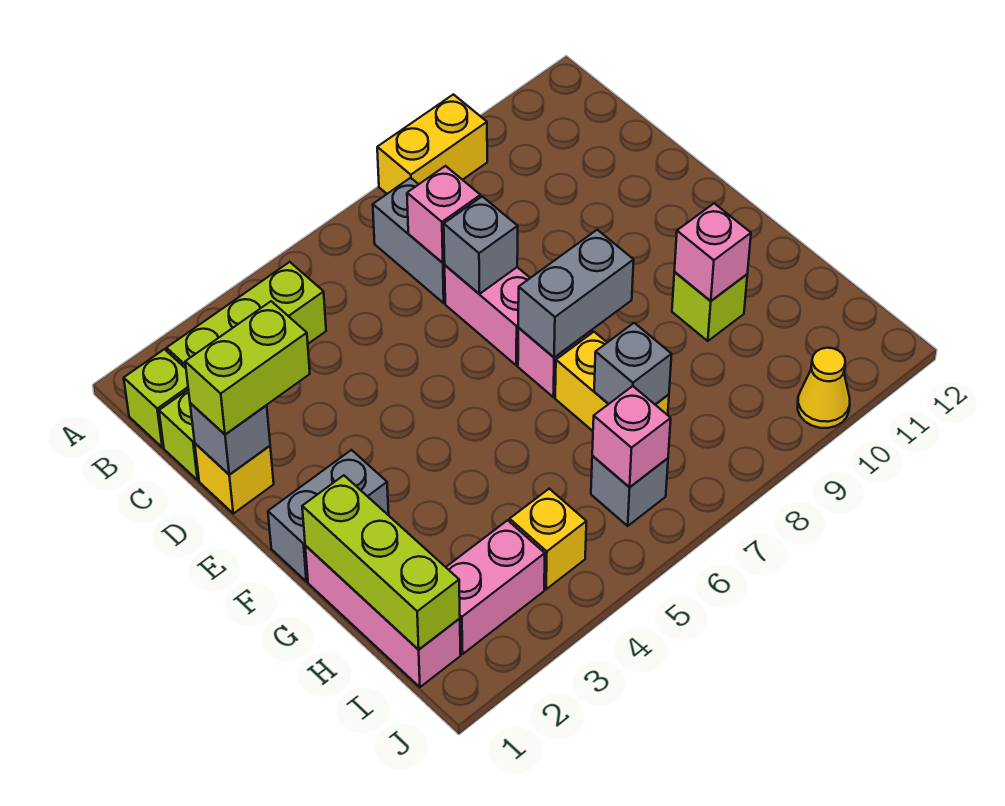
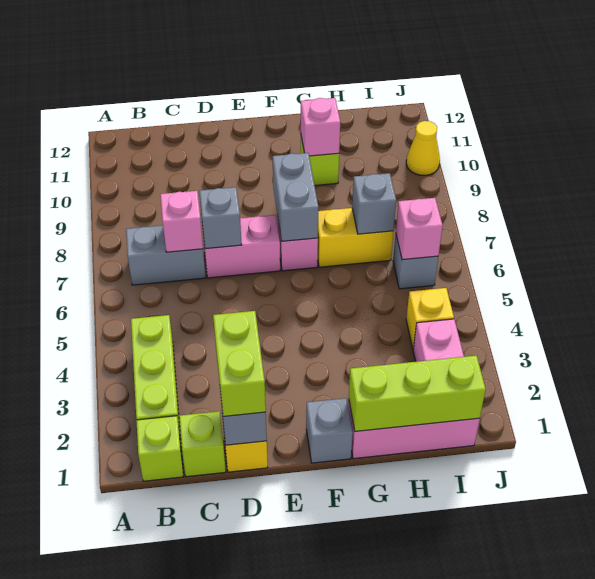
yellow 1x2 brick [377,94,487,194] -> none
grey 1x2 brick [268,450,389,582] -> grey 1x1 brick [306,398,353,463]

